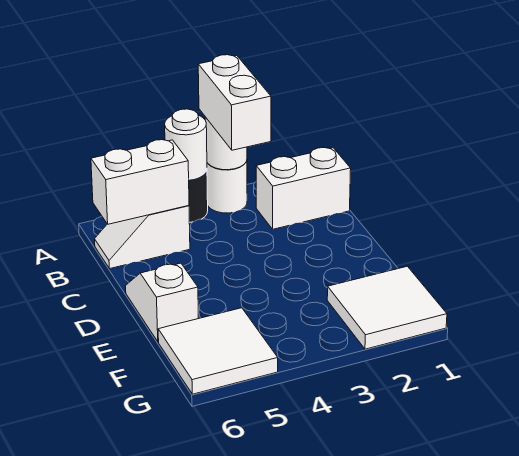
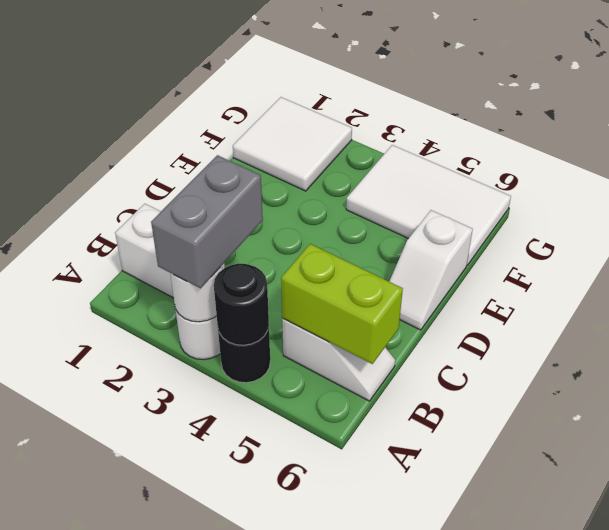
white 1x2 brick [198,55,271,150] -> grey 1x2 brick [151,155,263,288]
white 1x1 round brick [165,109,207,179] -> black 1x1 round brick [214,263,269,345]
white 1x2 brick [91,140,189,224] -> lime 1x2 brick [281,244,403,364]
white 2x2 tile [158,308,278,394] -> white 2x3 tile [346,145,511,265]

